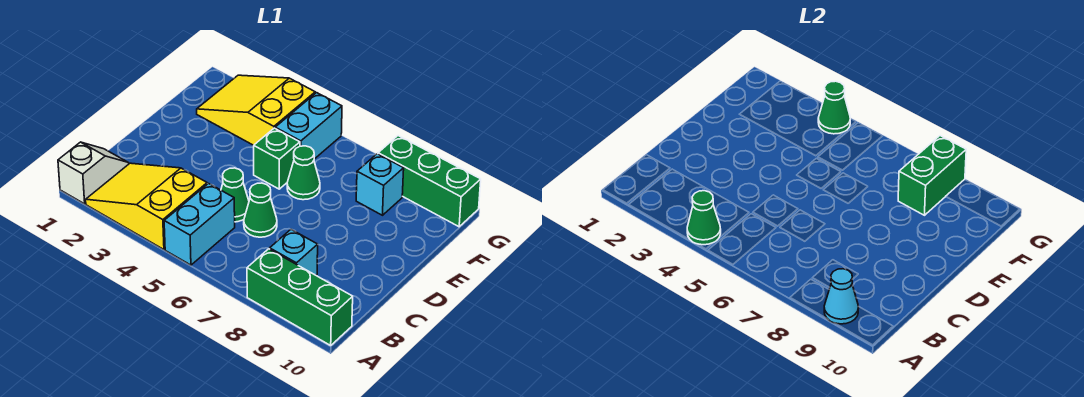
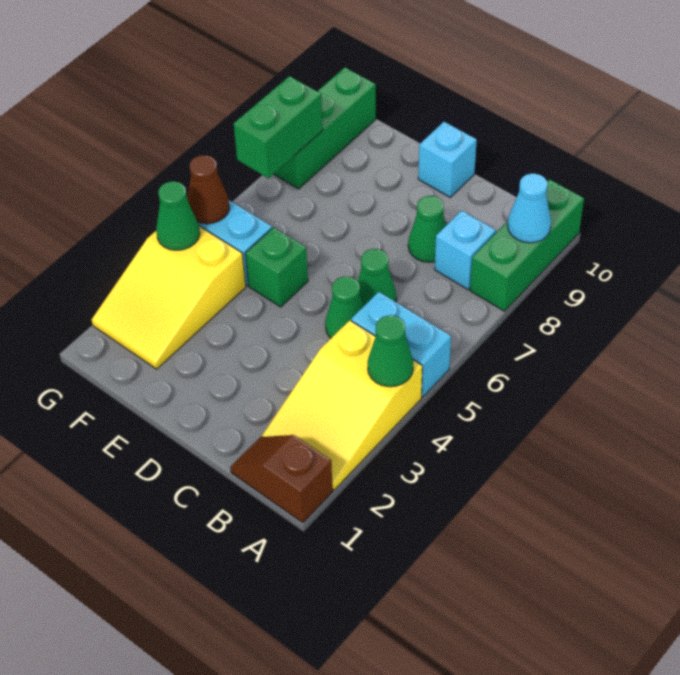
white 1x2 slope [58,142,129,204] -> brown 1x2 slope [230,435,333,523]
green 1x1 cone [287,146,320,200] -> green 1x1 cone moved to [408,196,446,262]
cyan 1x1 brick [356,154,404,215] -> cyan 1x1 brick moved to [418,122,477,197]
green 1x2 brick [898,136,966,215] -> green 1x2 brick turned to [234,76,323,178]
none -> brown 1x1 cone [187,155,229,224]

